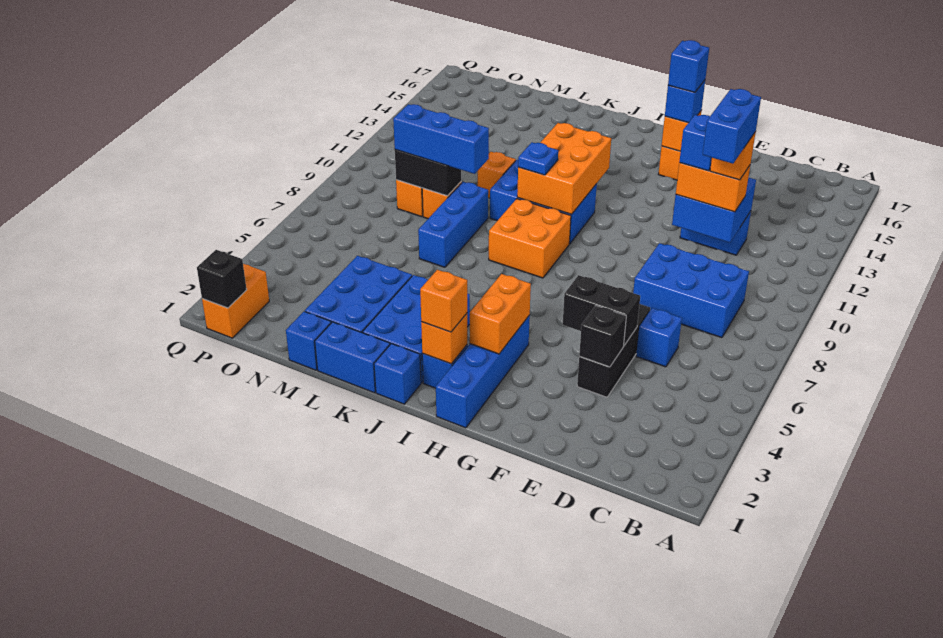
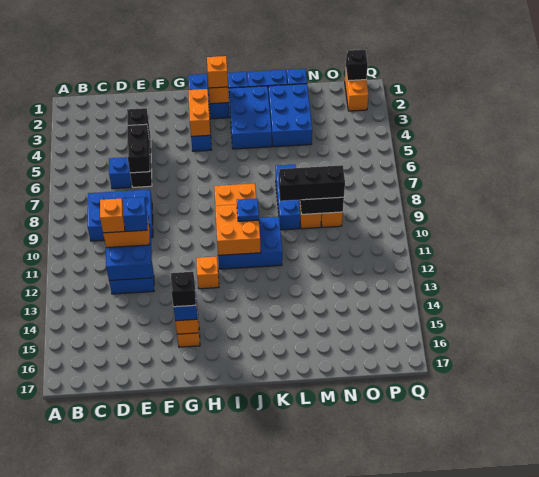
blue 1x2 brick [703,89,761,164] -> none
black 1x2 brick [563,275,640,345] -> black 1x2 brick turned to [127,124,150,173]
blue 1x1 brick [668,40,709,92] -> black 1x1 brick [171,272,196,307]
orange 2x3 brick [517,123,611,214] -> orange 2x2 brick [215,205,261,255]
blue 1x3 brick [393,104,489,174] -> black 1x3 brick [279,165,345,201]
orange 1x1 brick [478,152,516,198] -> orange 1x1 brick moved to [196,256,219,289]

